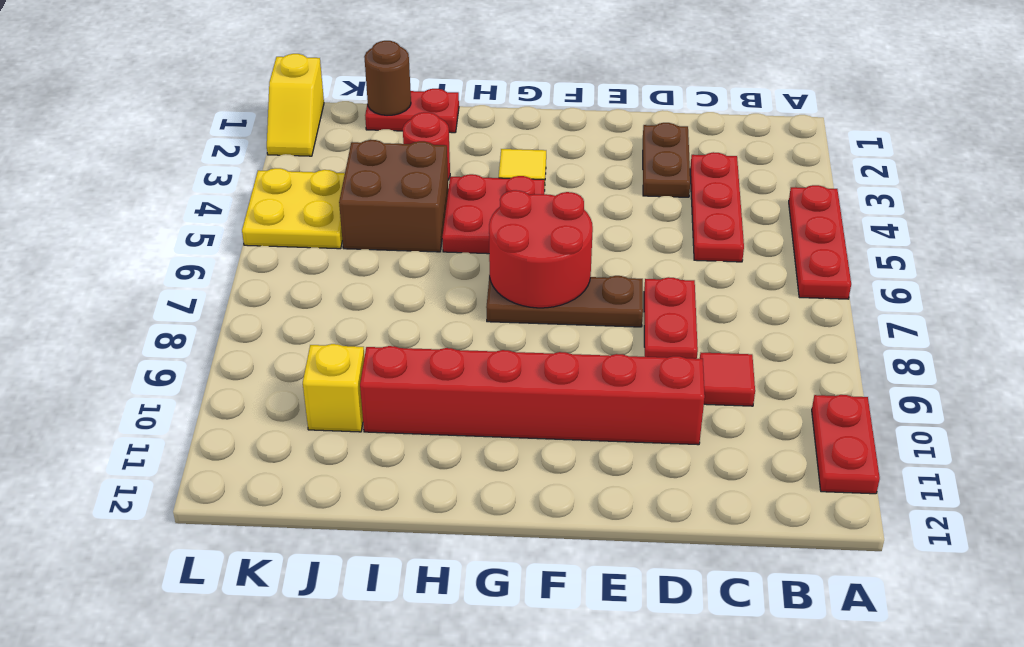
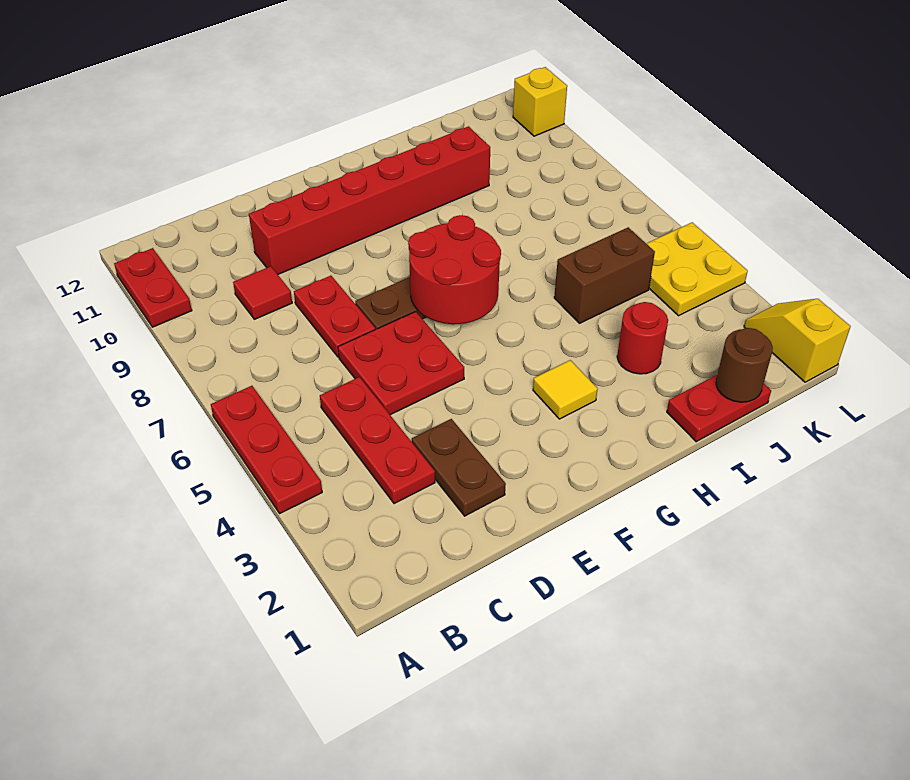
red 2x2 plate [442,174,545,254] -> red 2x2 plate moved to [338,312,464,415]
brown 2x2 brick [339,140,448,252] -> brown 1x2 brick [554,227,655,323]
yellow 1x1 brick [303,344,364,432] -> yellow 1x1 brick moved to [513,67,567,136]

